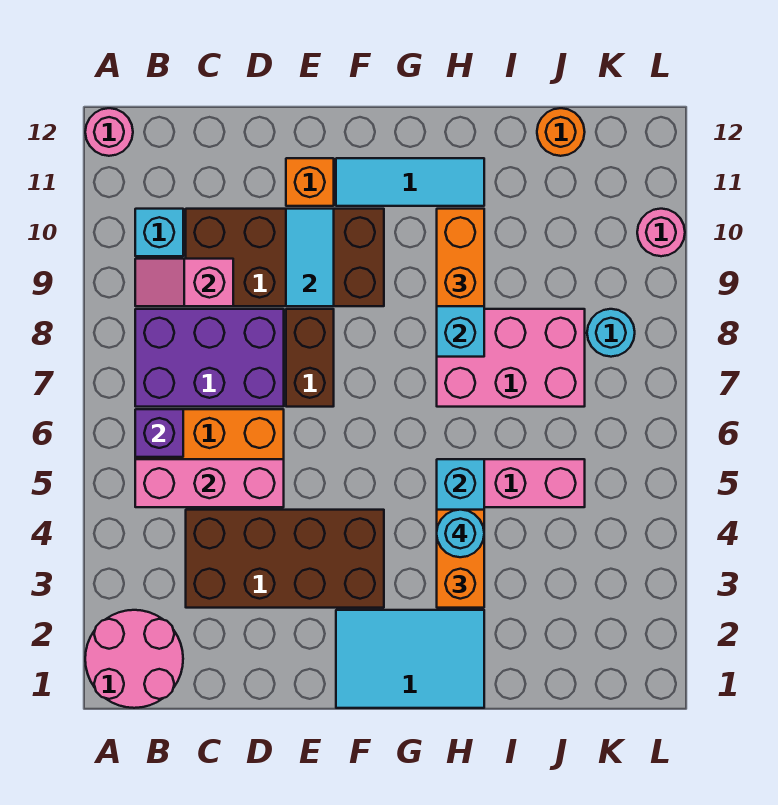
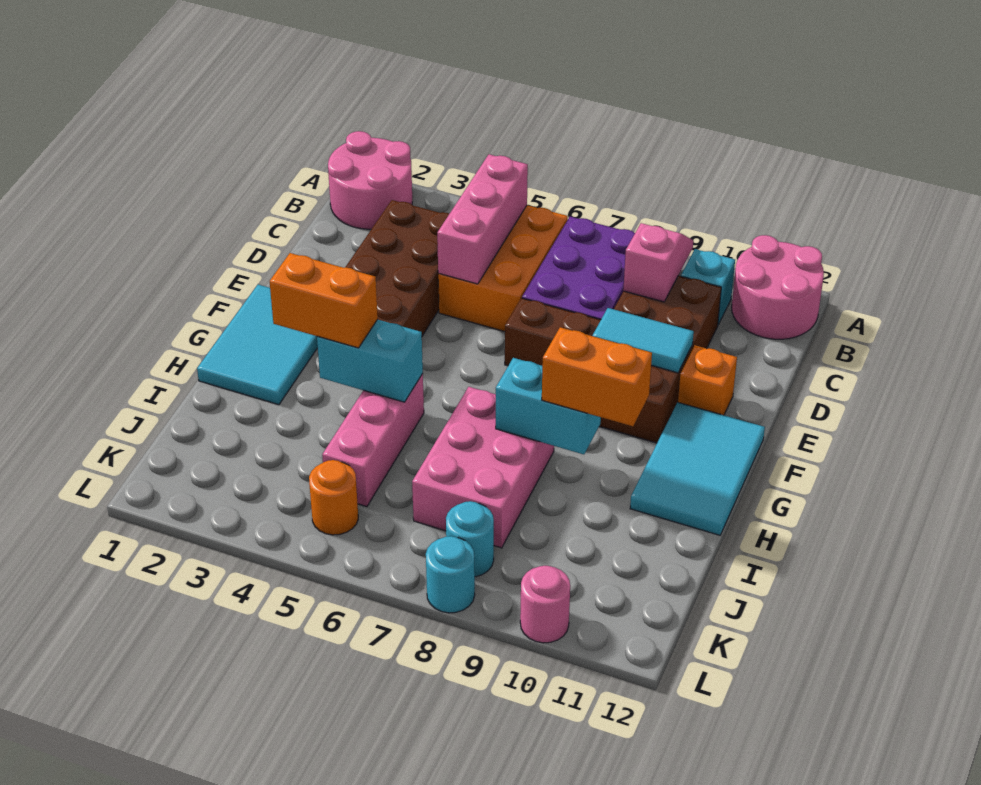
pink 1x1 round brick [85,108,133,156] -> pink 2x2 round brick [732,235,824,339]
purple 1x1 brick [135,409,183,457] -> none
cyan 1x3 tile [336,158,484,206] -> cyan 2x3 tile [630,402,765,535]
cyan 1x1 round brick [437,510,484,557] -> cyan 1x1 round brick moved to [426,536,475,613]
orange 1x1 round brick [537,108,585,156] -> orange 1x1 round brick moved to [309,460,358,535]

